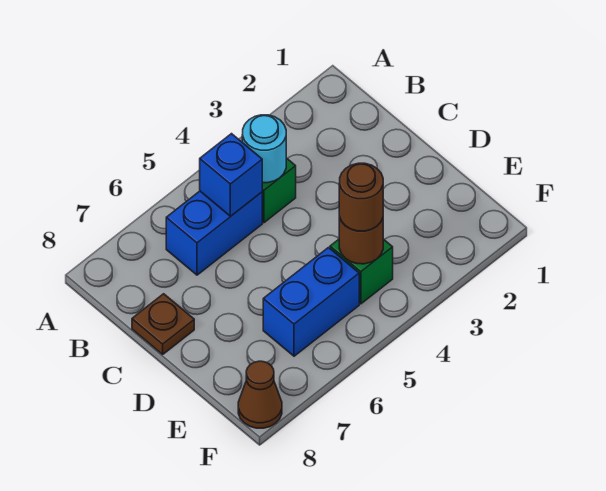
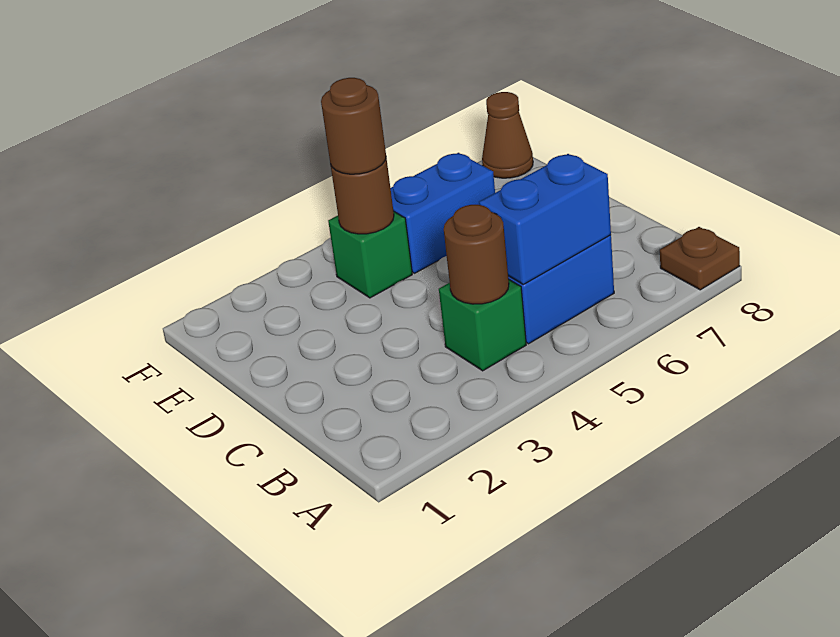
cyan 1x1 round brick [242,115,286,183] -> brown 1x1 round brick [444,205,509,304]
blue 1x1 brick [200,134,262,216] -> blue 1x2 brick [479,154,611,284]
brown 1x1 plate [132,294,194,354] -> brown 1x1 plate moved to [660,227,740,290]

